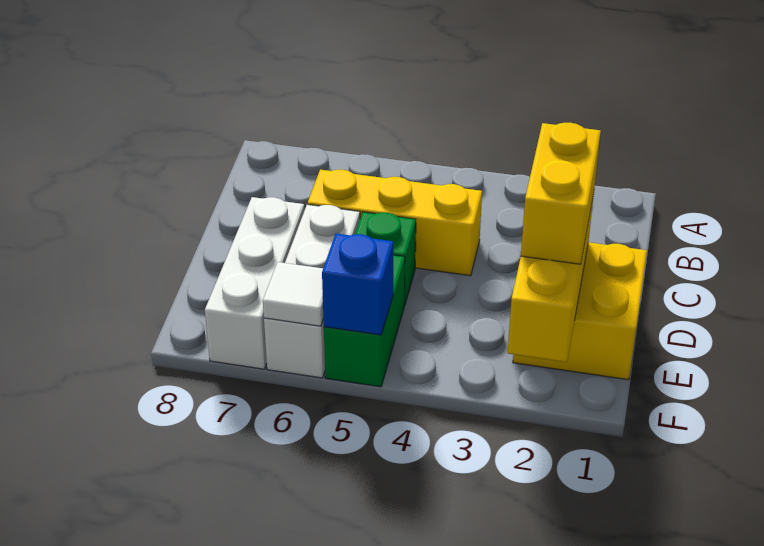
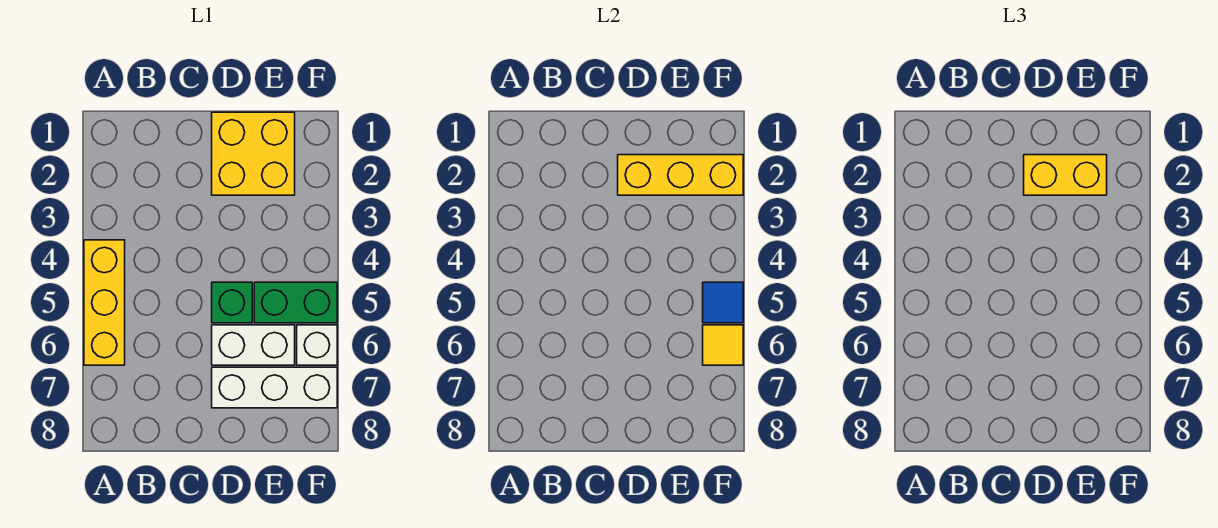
yellow 1x3 brick [308,170,482,276] -> yellow 1x3 brick moved to [84,240,125,365]
blue 1x1 brick [322,234,393,335] -> blue 1x1 tile [703,282,743,323]
white 1x1 tile [263,262,323,326] -> yellow 1x1 tile [703,325,743,365]

